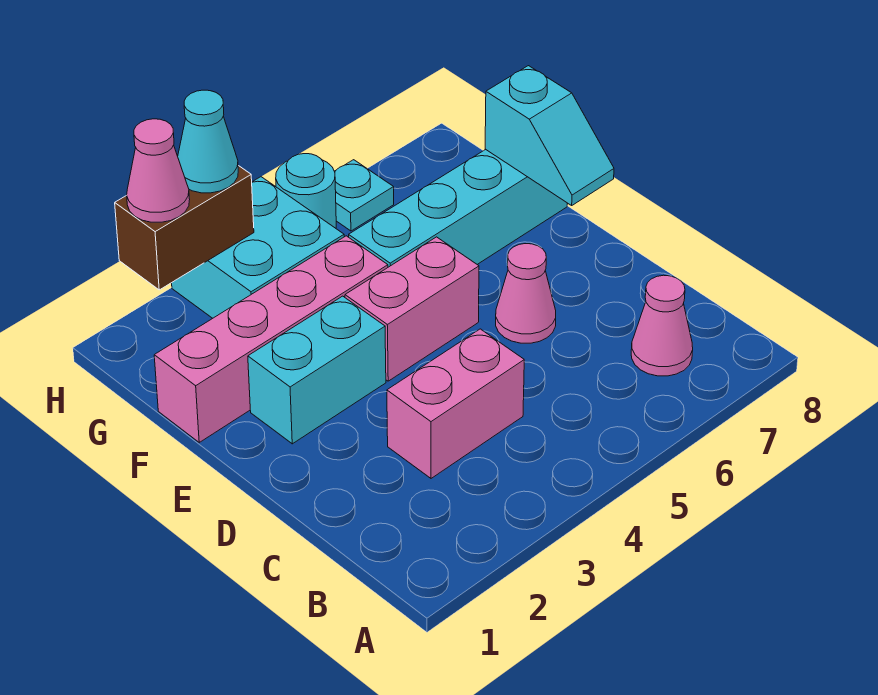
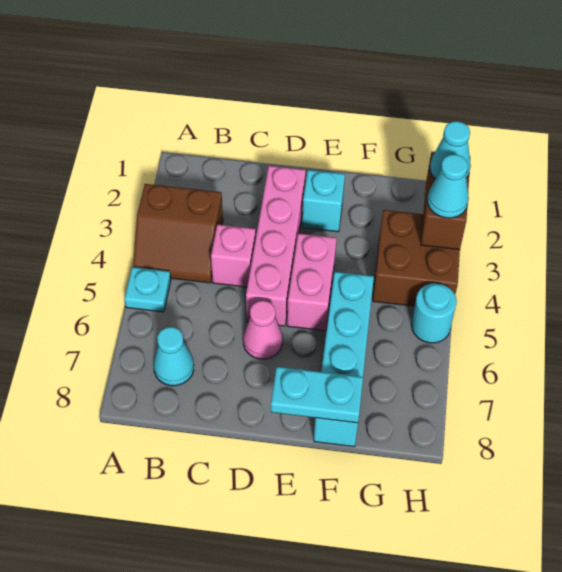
none -> brown 2x2 slope [133,184,223,283]
pink 1x1 cone [631,275,693,376] -> cyan 1x1 cone [154,327,194,386]
pink 1x2 brick [387,329,524,478] -> pink 1x1 brick [211,224,256,287]
cyan 1x2 brick [248,296,386,444] -> cyan 1x1 brick [302,170,345,232]
cyan 1x2 slope [485,66,614,205] -> cyan 1x2 plate [271,367,363,423]
pink 1x4 brick [154,236,388,442] -> pink 1x4 brick moved to [246,166,306,326]
cyan 2x2 brick [172,177,344,318] -> brown 2x2 brick [373,210,460,306]
pink 1x1 cone [127,119,190,222] -> cyan 1x1 cone [430,121,471,179]
cyan 1x1 plate [334,160,394,231] -> cyan 1x1 plate moved to [124,267,171,312]

